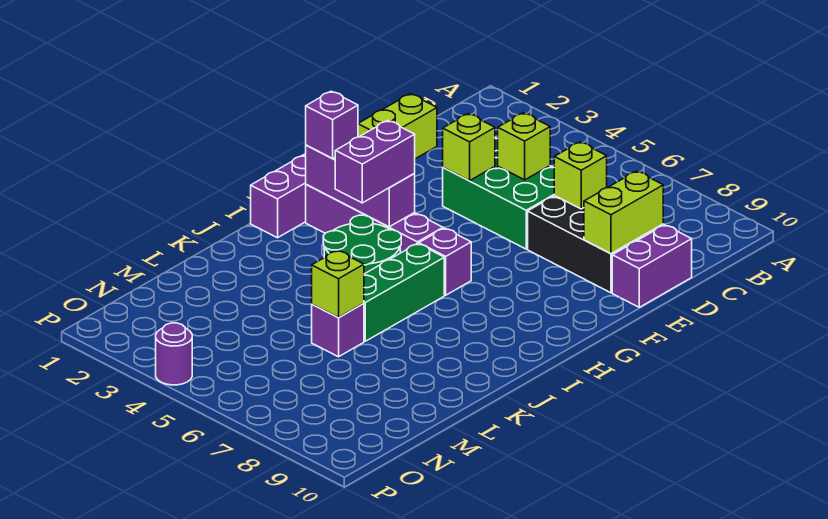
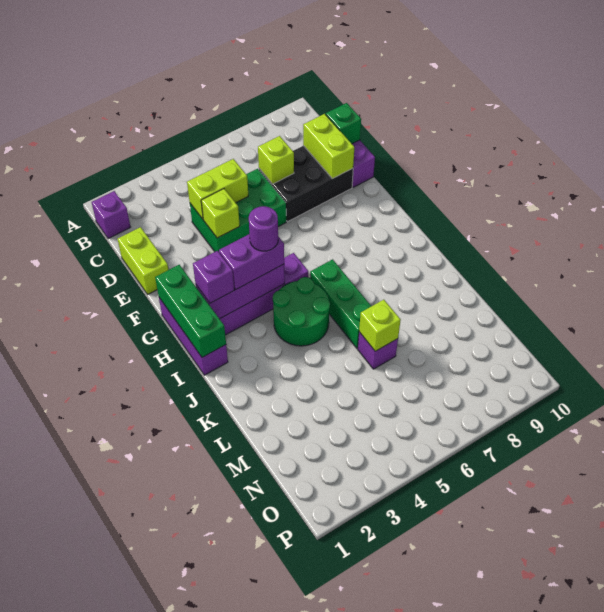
lime 1x1 brick [498,113,550,180] -> lime 1x2 brick [187,159,248,219]
none -> green 1x1 brick [326,103,361,144]
none -> green 1x3 brick [155,265,226,357]
purple 1x2 brick [335,121,415,203] -> purple 1x2 brick turned to [219,234,284,290]
purple 1x1 brick [419,228,471,295] -> purple 1x1 brick moved to [92,191,130,239]
purple 1x1 round brick [156,323,192,385] -> purple 1x1 round brick moved to [249,206,278,251]

